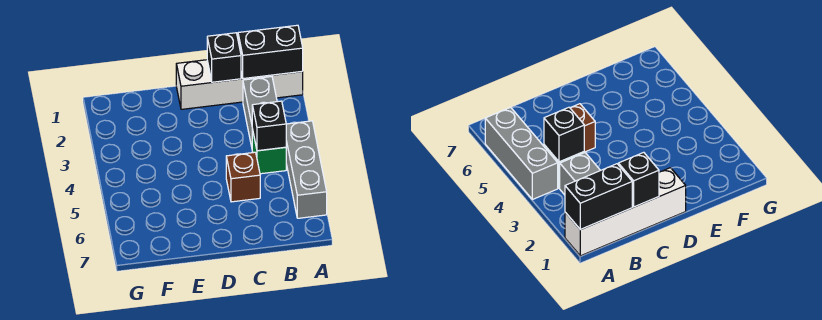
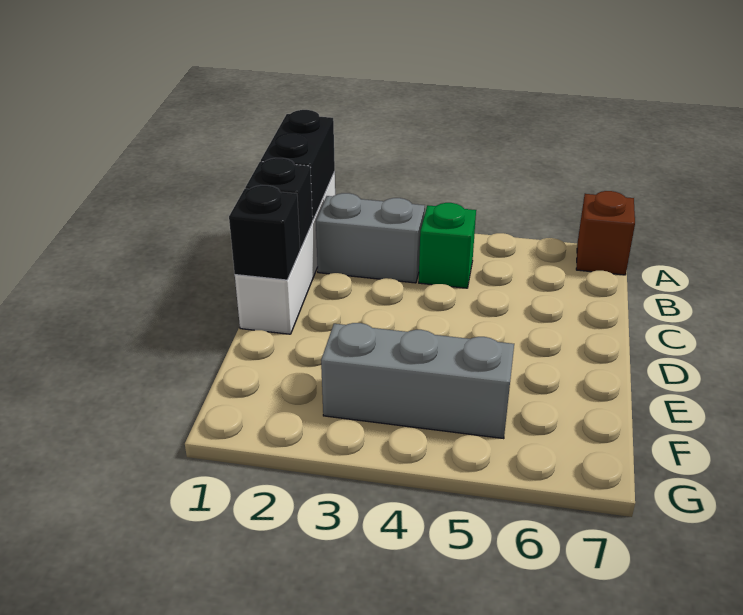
grey 1x3 brick [286,121,327,218] -> grey 1x3 brick moved to [321,323,514,439]
black 1x1 brick [252,101,286,151] -> black 1x1 brick moved to [229,185,300,280]
brown 1x1 brick [226,152,260,202] -> brown 1x1 brick moved to [576,191,635,275]

